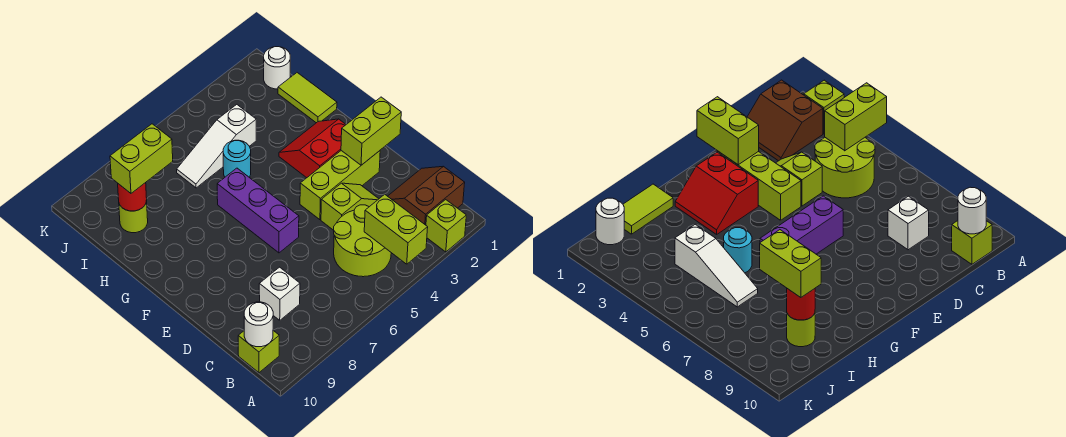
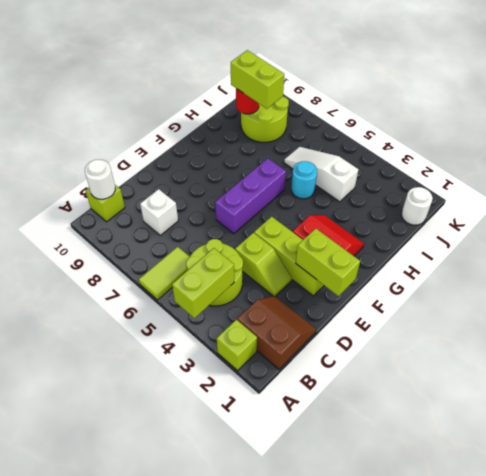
lime 1x2 tile [278,73,337,123] -> lime 1x2 tile moved to [139,247,190,300]
lime 1x1 round brick [119,201,148,233] -> lime 2x2 round brick [241,96,289,142]

